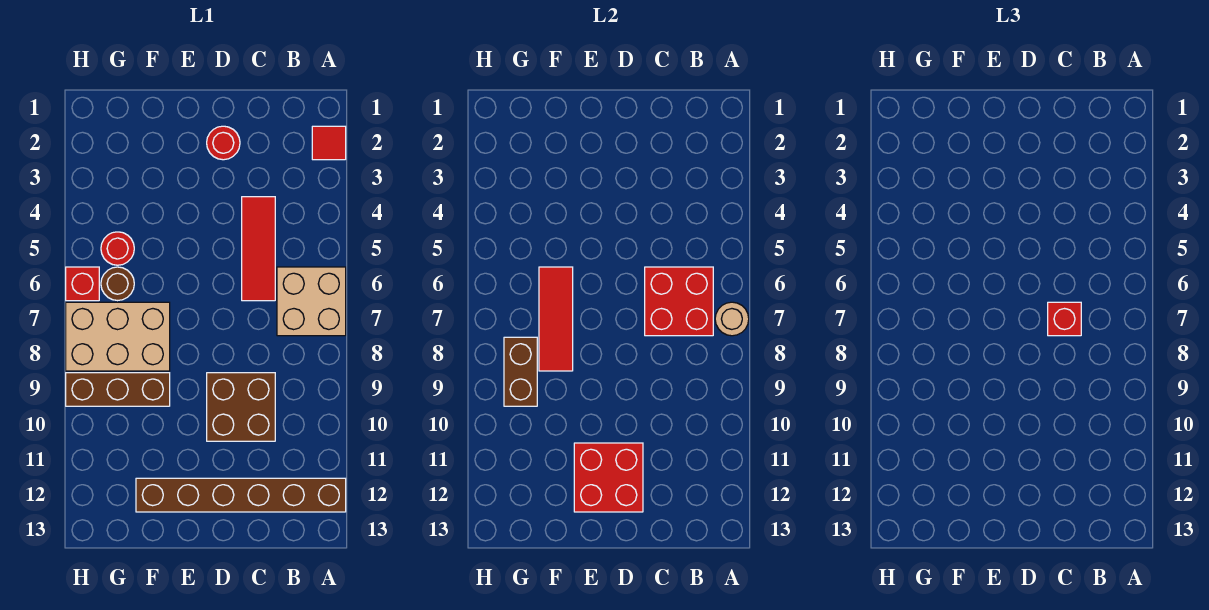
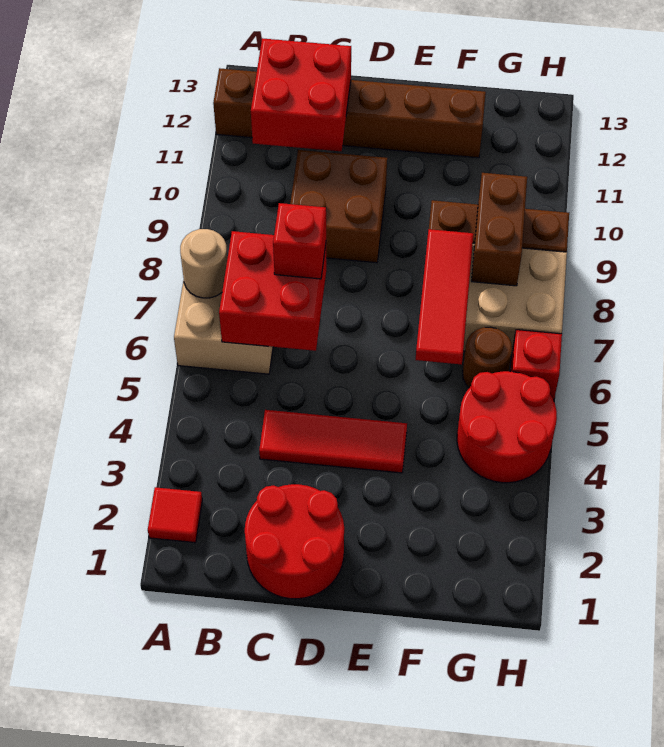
red 1x3 tile [242,197,275,301] -> red 1x3 tile turned to [259,410,407,473]
red 1x1 round brick [207,126,240,160] -> red 2x2 round brick [245,484,344,599]
red 2x2 brick [574,443,643,512] -> red 2x2 brick moved to [251,38,351,151]
red 1x1 round brick [101,232,134,265] -> red 2x2 round brick [457,371,557,483]

